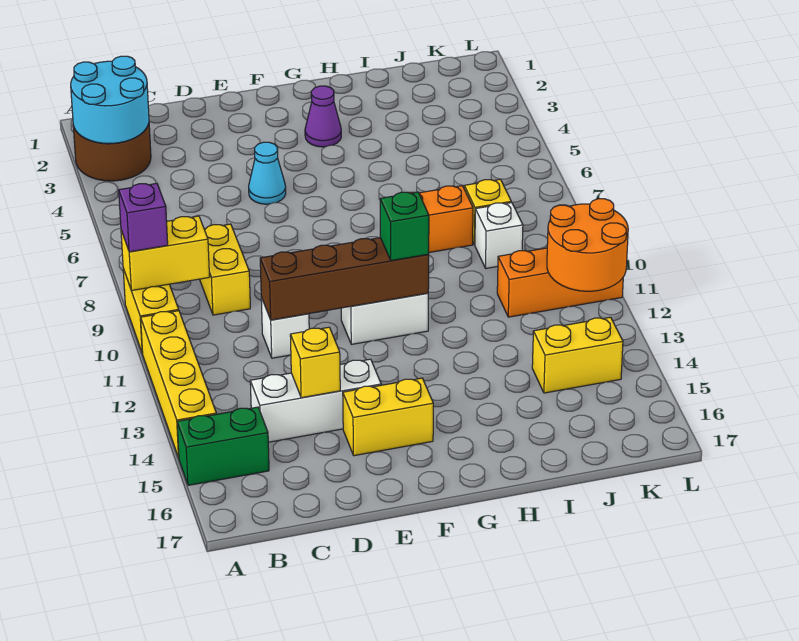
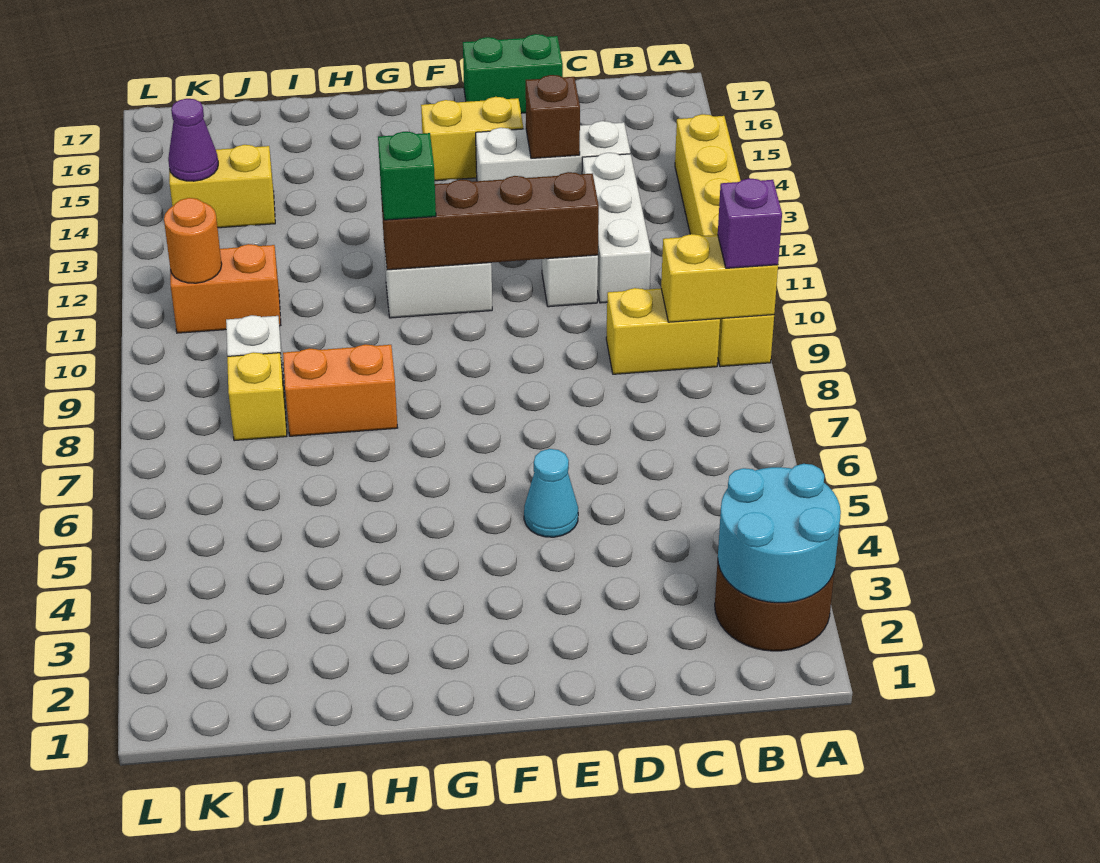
green 1x2 brick [177,407,269,485] -> green 1x2 brick moved to [463,34,563,113]
yellow 1x2 brick [200,224,250,315] -> yellow 1x2 brick turned to [606,288,720,374]
none -> white 1x3 brick [582,153,651,303]
yellow 1x1 brick [290,327,340,398] -> brown 1x1 brick [526,75,580,158]
purple 1x1 cone [305,86,341,147] -> purple 1x1 cone moved to [168,99,218,181]
orange 1x3 brick [497,248,623,317] -> orange 1x2 brick [170,244,281,333]
orange 2x2 round brick [547,199,628,291] -> orange 1x1 round brick [164,198,222,283]

